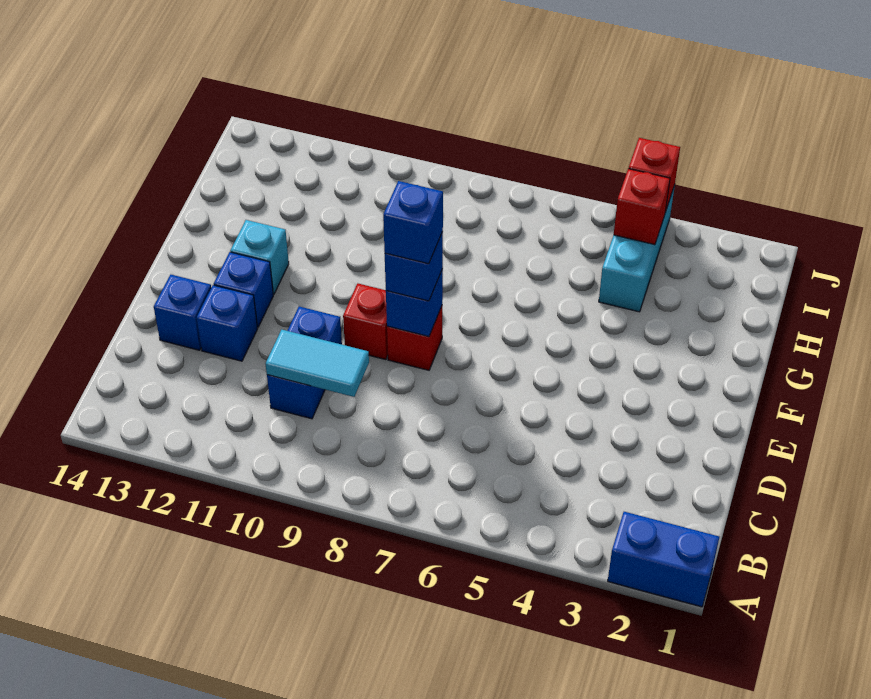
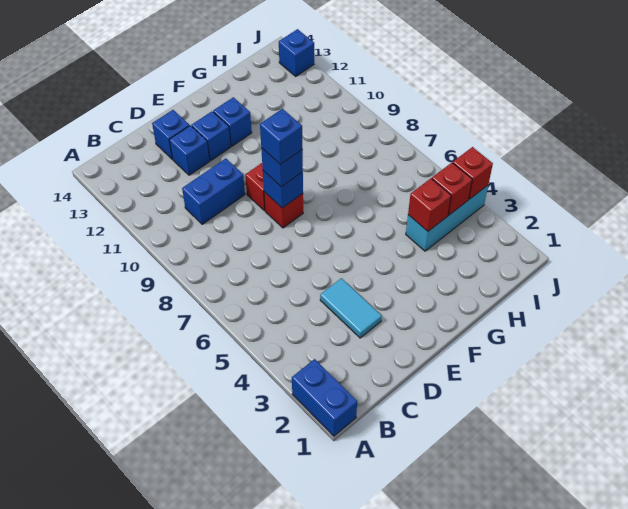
cyan 1x2 tile [266,330,369,397] -> cyan 1x2 tile moved to [320,278,382,338]
cyan 1x1 brick [230,220,289,294] -> blue 1x1 brick [213,97,252,146]
none -> red 1x1 brick [408,178,451,231]
none -> blue 1x1 brick [279,29,314,76]

